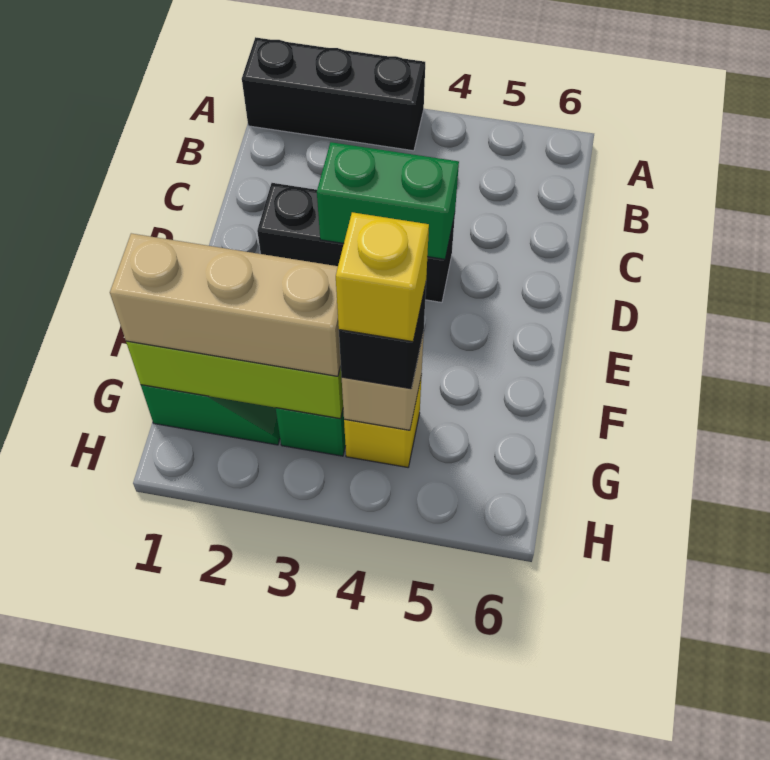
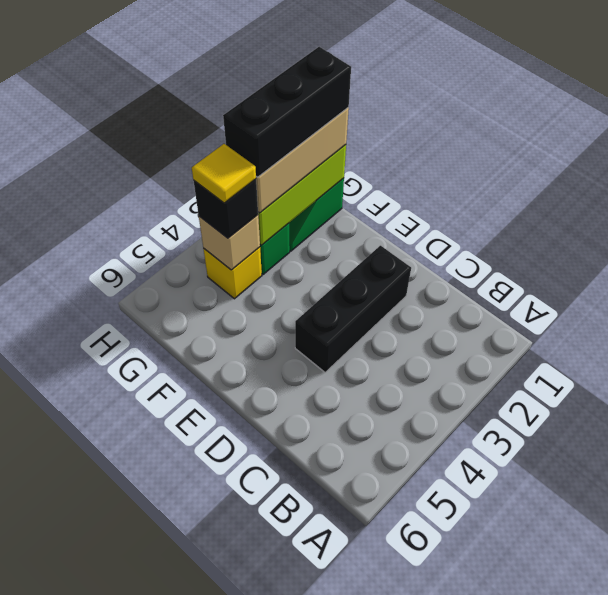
black 1x3 brick [242,37,425,151] -> black 1x3 brick moved to [223,47,351,177]
green 1x2 brick [317,142,459,259] -> none
yellow 1x1 brick [336,212,429,342] -> yellow 1x1 tile [192,144,256,203]

